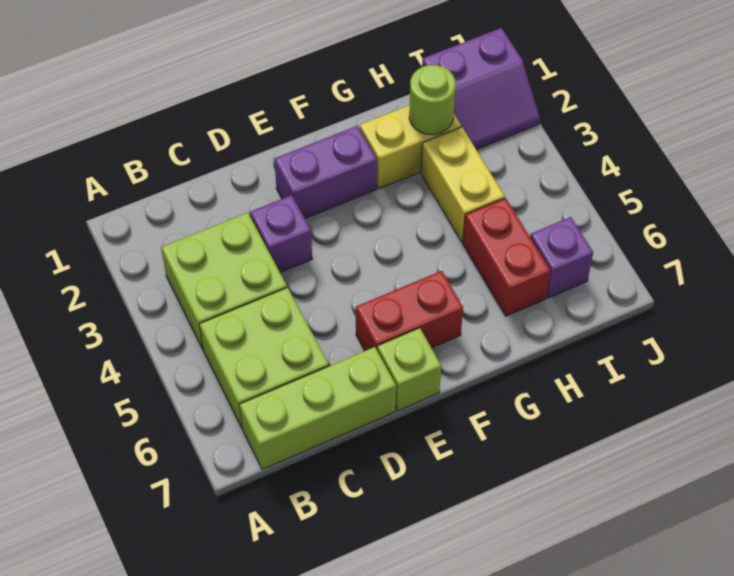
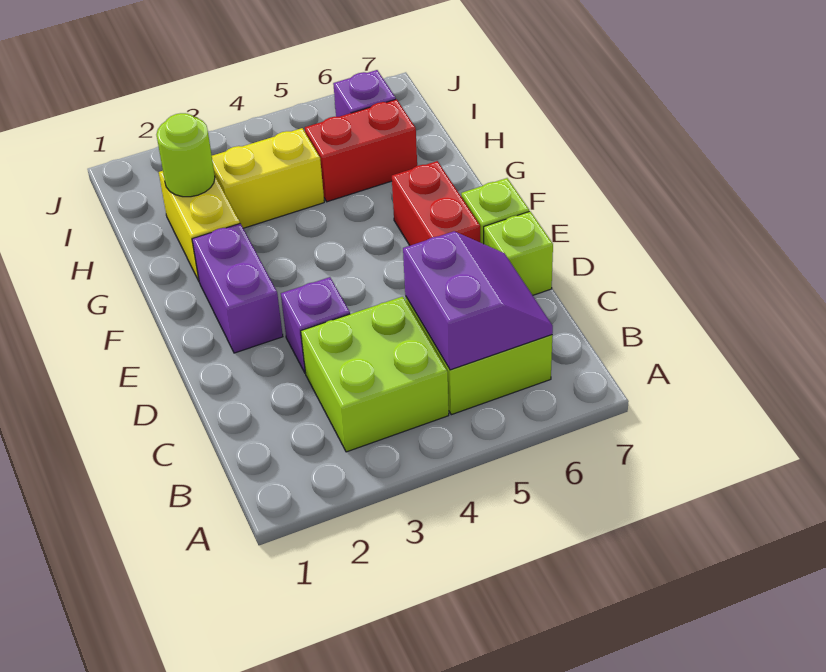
lime 1x3 brick [239,347,396,469] -> lime 1x1 brick [484,211,553,295]
purple 2x2 slope [422,28,540,150] -> purple 2x2 slope moved to [403,231,553,370]

